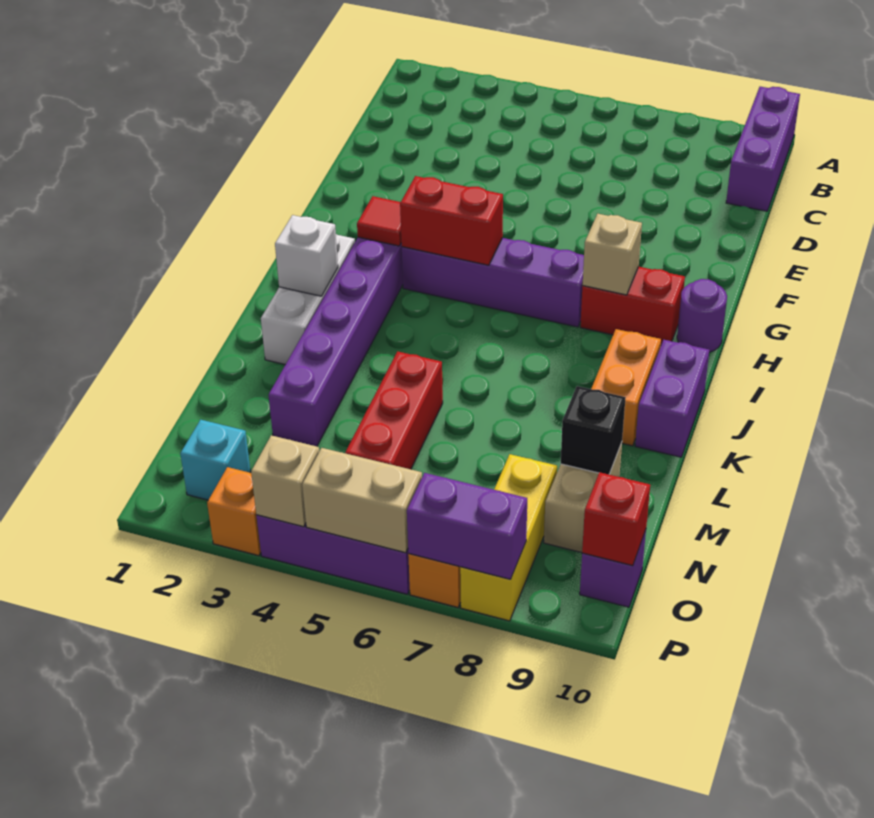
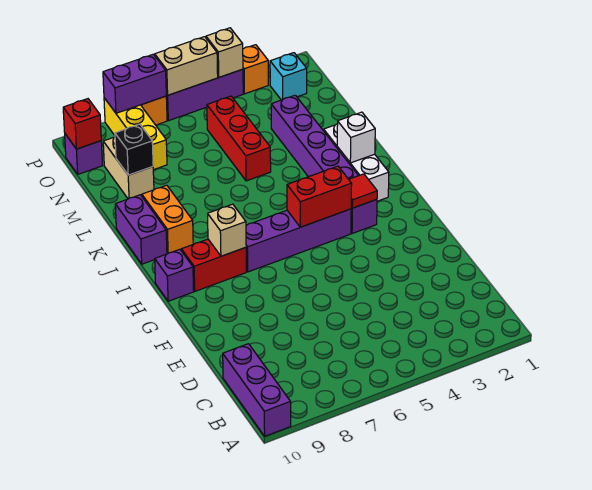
purple 1x1 round brick [677,279,727,352] -> purple 1x1 brick [155,249,194,301]

